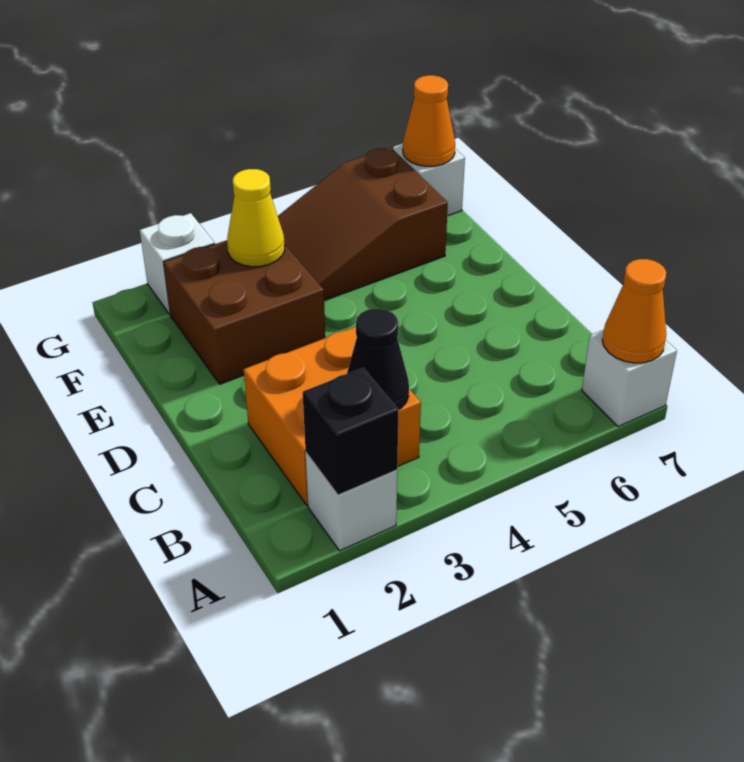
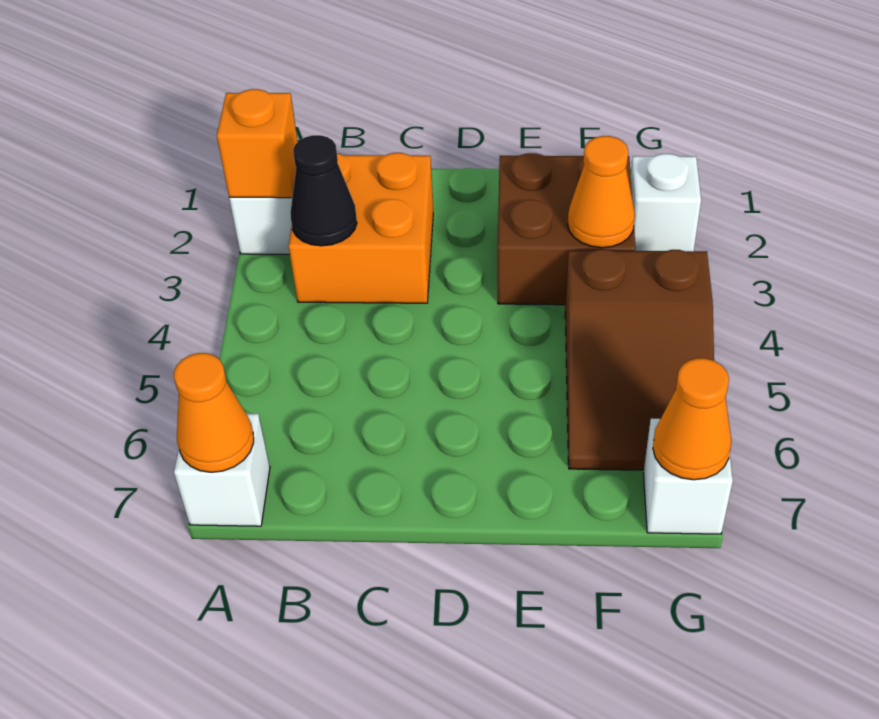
black 1x1 brick [303,368,399,495] -> orange 1x1 brick [217,89,298,198]
yellow 1x1 cone [227,169,285,267] -> orange 1x1 cone [568,136,635,248]
brown 2x3 slope [278,148,448,301] -> brown 2x3 slope turned to [565,249,714,470]

